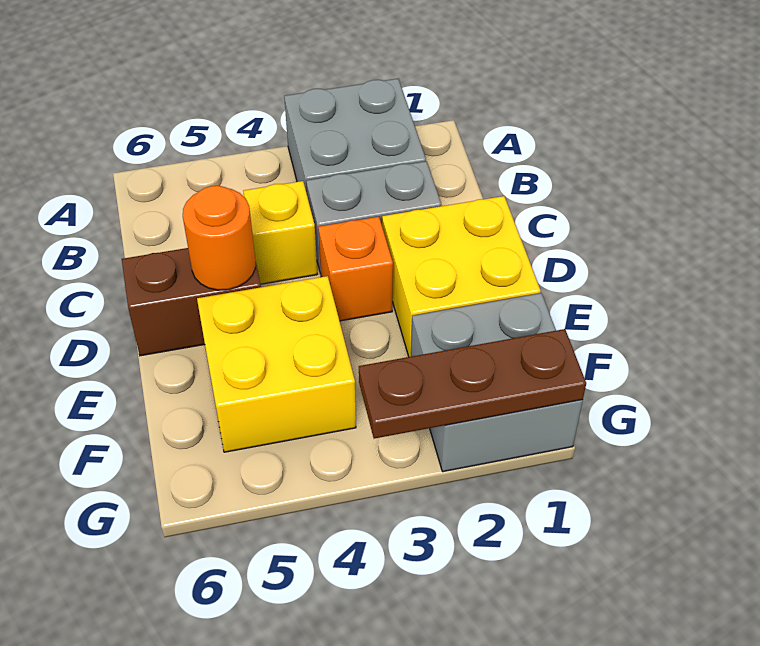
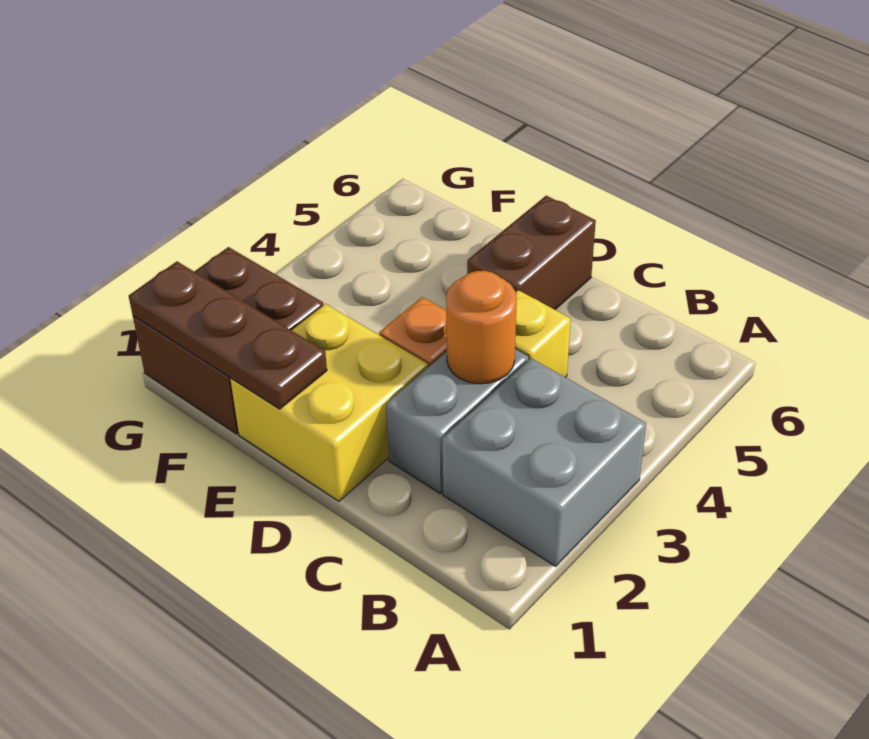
orange 1x1 round brick [183,186,255,290] -> orange 1x1 round brick moved to [446,271,517,384]
yellow 2x2 brick [197,276,356,452] -> none
grey 2x2 brick [411,293,583,472] -> brown 2x2 brick [133,247,323,434]
brown 1x3 plate [359,329,586,439] -> brown 1x3 plate turned to [129,261,327,409]

